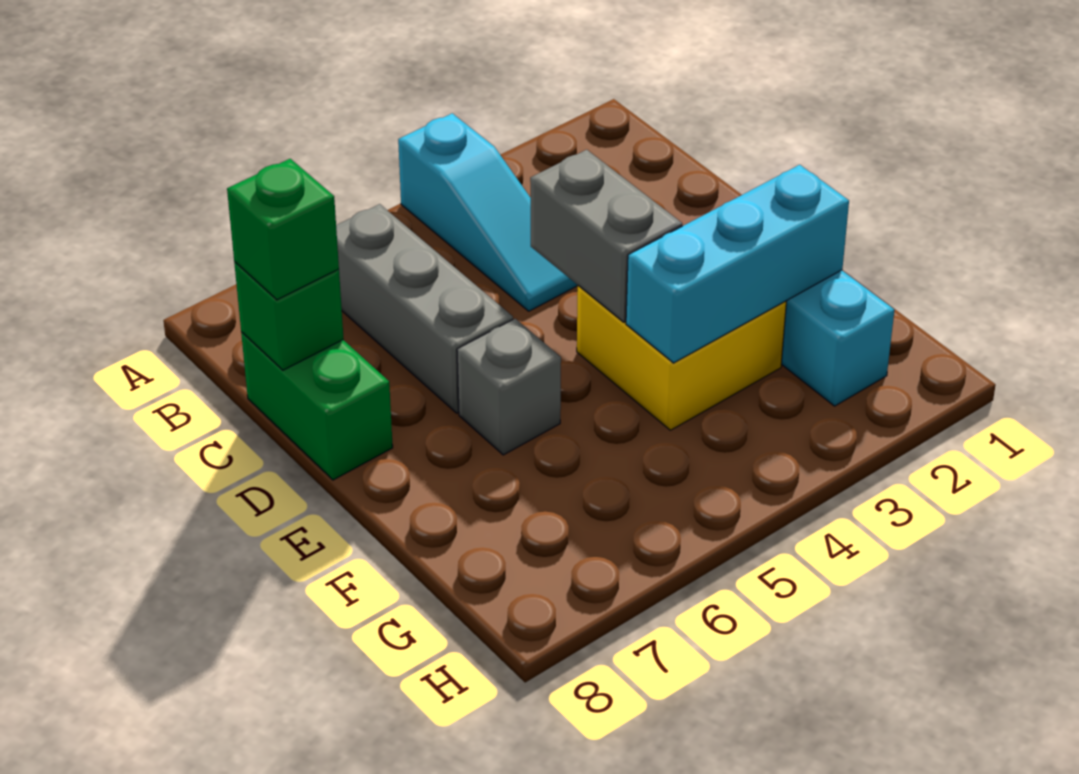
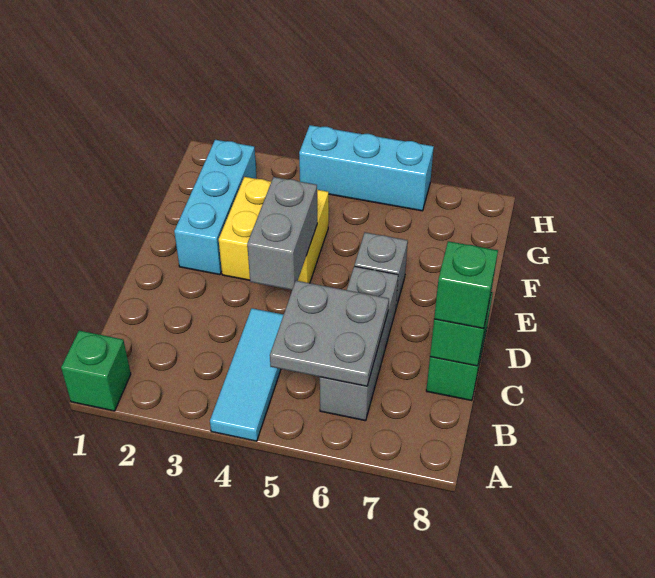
none -> green 1x1 brick [61,331,131,411]
cyan 1x3 slope [398,113,578,311] -> cyan 1x3 tile [210,308,284,441]
none -> grey 2x2 plate [270,281,389,386]
cyan 1x3 brick [626,165,849,363] -> cyan 1x3 brick moved to [299,125,434,211]

